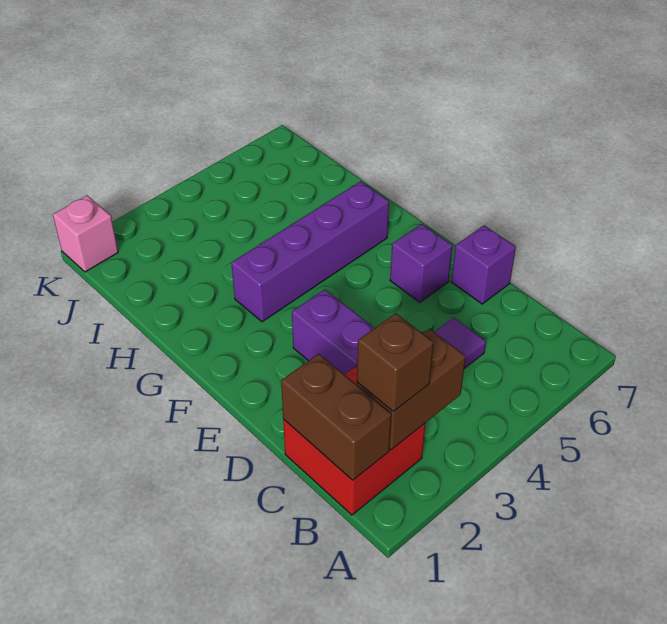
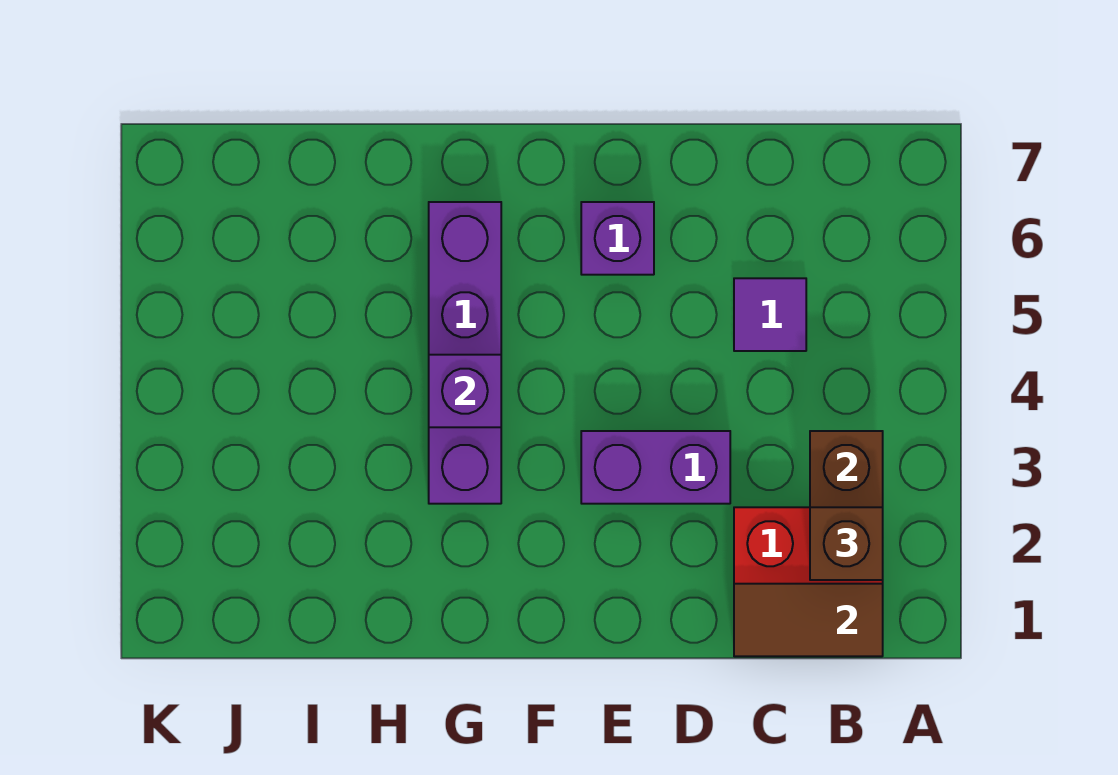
brown 1x2 brick [281,354,391,480] -> brown 1x2 tile [734,584,883,656]
purple 1x1 brick [451,225,516,304] -> purple 1x1 brick moved to [429,355,501,427]
pink 1x1 brick [53,196,118,272] -> none

